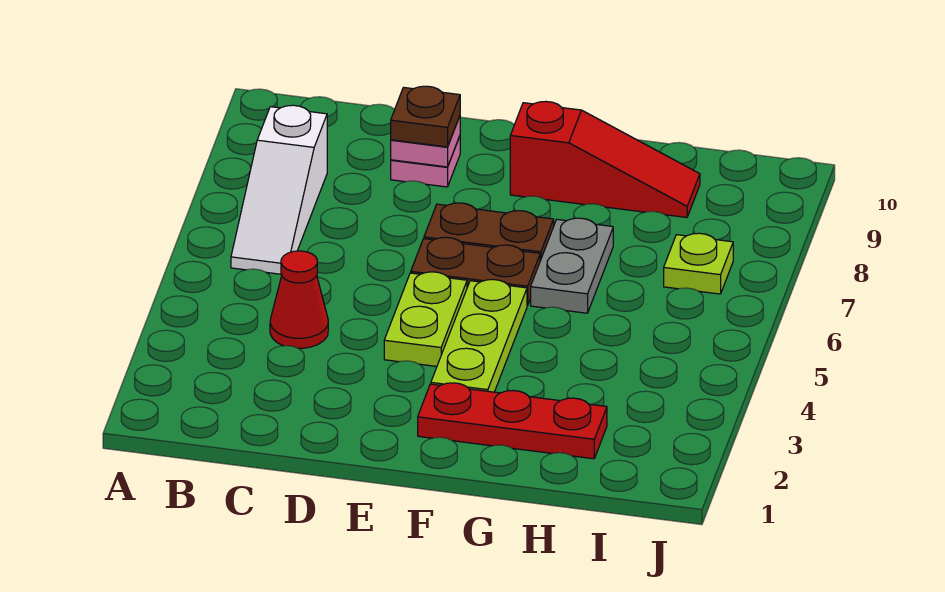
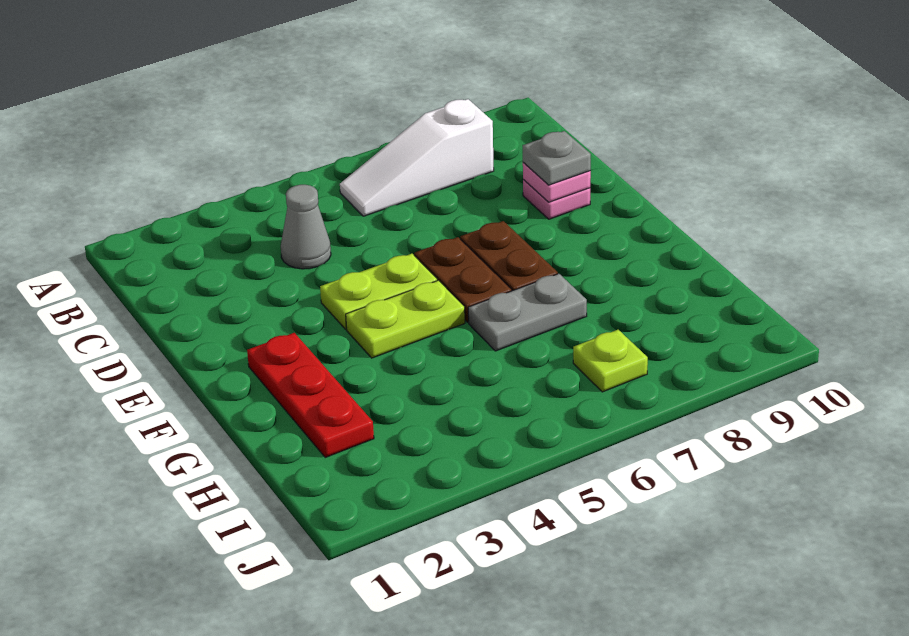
red 1x1 cone [270,251,328,348] -> grey 1x1 cone [281,185,331,269]
brown 1x1 plate [391,86,460,147] -> grey 1x1 plate [523,131,591,185]
lime 1x3 plate [431,280,527,392] -> lime 1x2 plate [346,280,465,358]
red 1x3 slope [510,101,700,217] -> none

